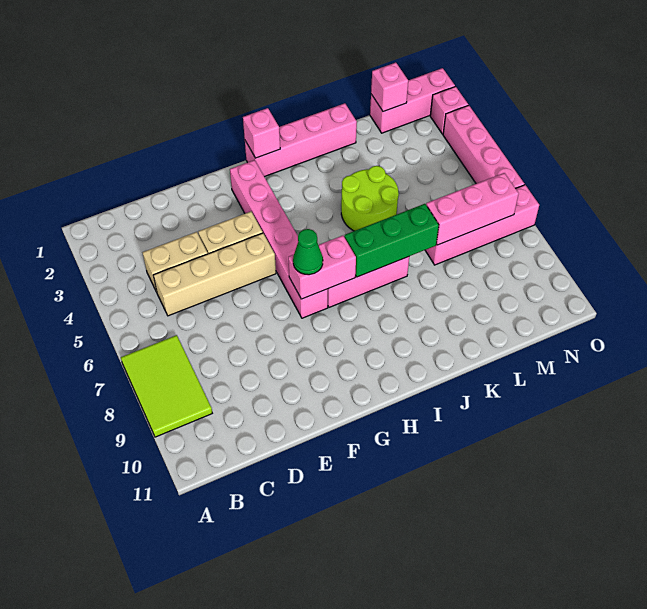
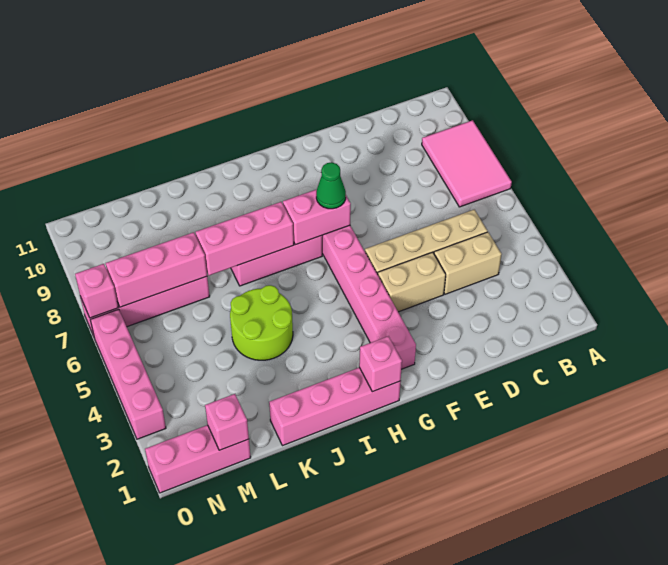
lime 2x3 tile [121,335,212,437] -> pink 2x3 tile [422,120,512,207]
green 1x3 brick [344,204,439,277] -> pink 1x3 brick [195,202,294,275]
pink 1x1 brick [430,87,468,134] -> pink 1x1 brick moved to [75,264,118,318]

